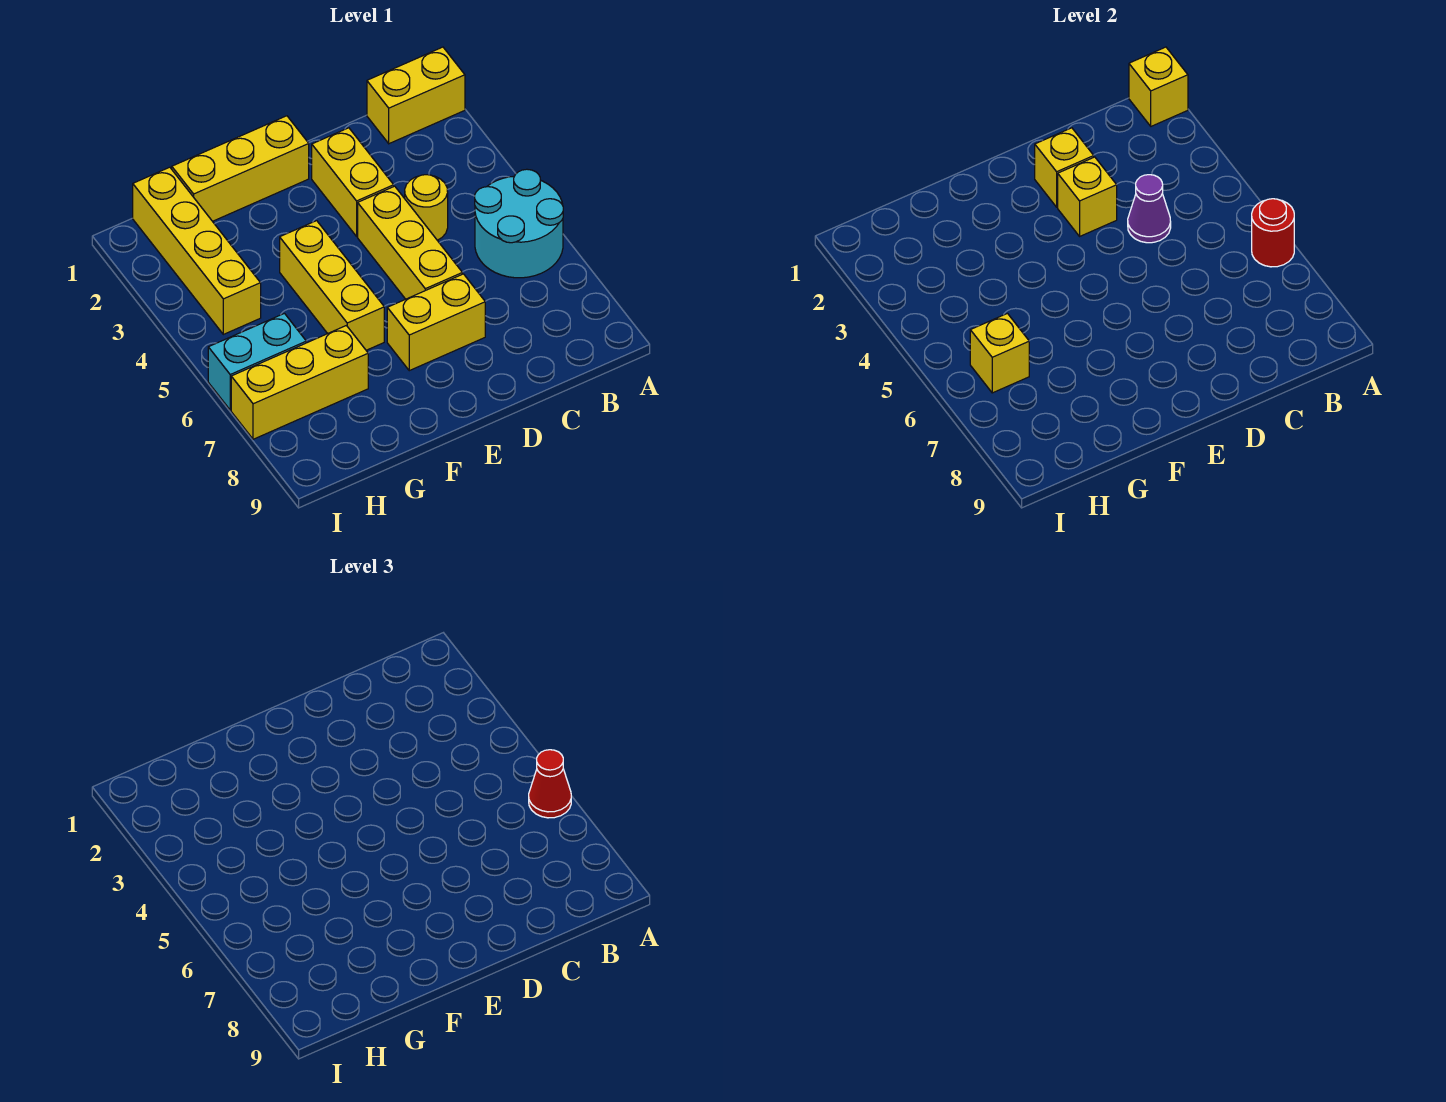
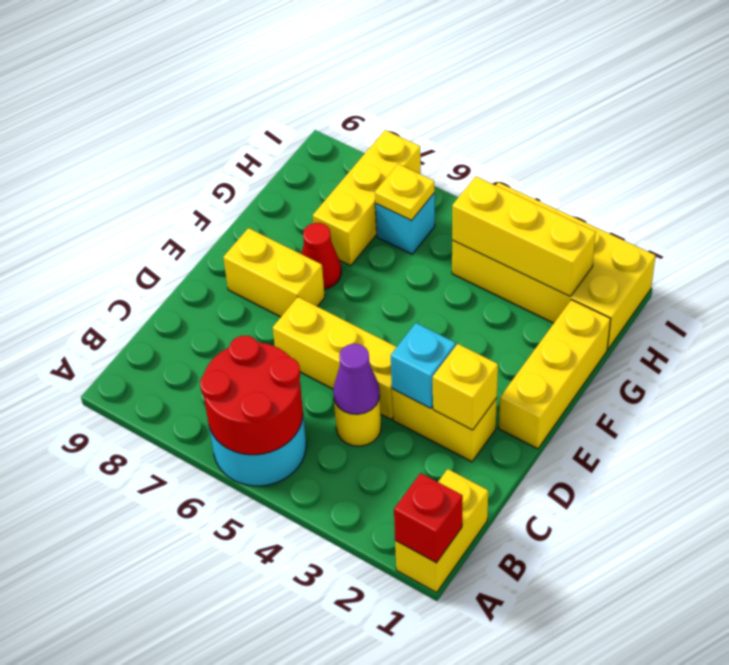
yellow 1x1 brick [1129,47,1188,126] -> red 1x1 brick [394,473,463,563]
red 1x1 round brick [1252,199,1294,267] -> red 2x2 round brick [200,336,303,455]
red 1x1 cone [529,750,571,818] -> red 1x1 cone moved to [302,223,341,289]
yellow 1x1 brick [1058,157,1117,236] -> cyan 1x1 brick [391,323,456,409]
yellow 1x2 brick [387,274,485,371] -> yellow 1x2 brick turned to [223,228,325,317]
yellow 1x3 brick [280,221,384,350] -> yellow 1x3 brick moved to [452,176,596,297]
yellow 1x4 brick [133,167,261,334] -> yellow 2x4 brick [452,182,656,349]
cyan 1x2 brick [208,313,306,410] -> cyan 1x1 brick [375,193,435,254]
yellow 1x1 brick [970,313,1029,393] -> yellow 1x1 plate [375,164,435,221]

